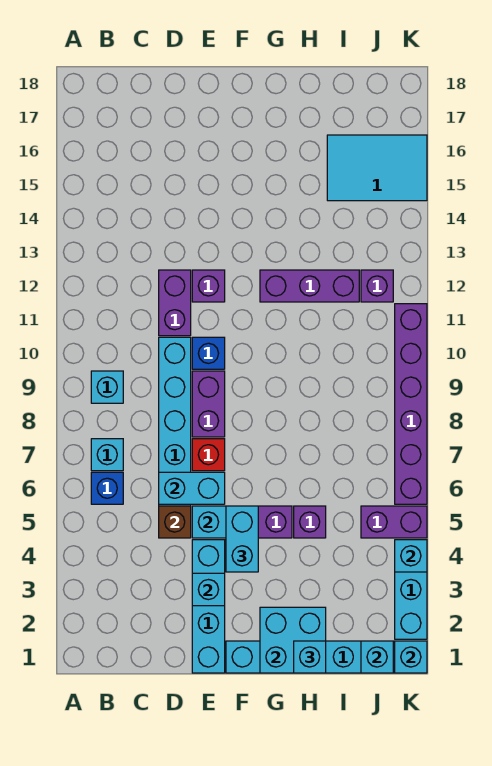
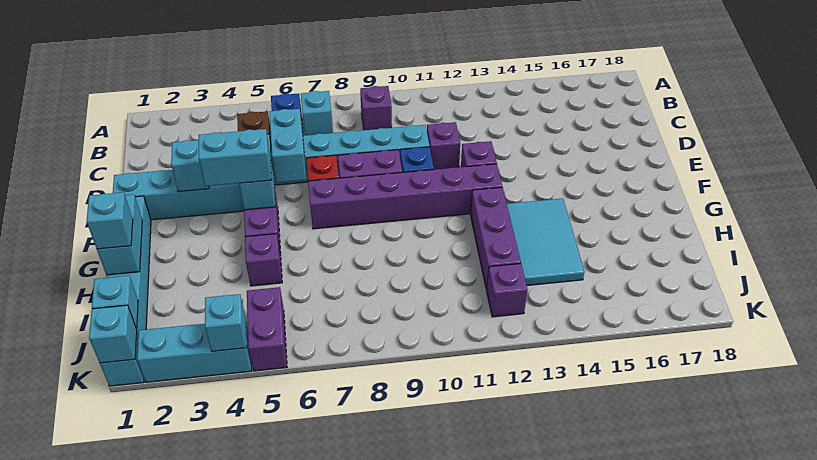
cyan 1x1 brick [91,371,123,403] -> purple 1x1 brick [360,86,392,130]
purple 1x2 brick [159,270,191,336] -> purple 1x1 brick [427,122,460,170]
cyan 2x2 brick [260,607,326,673] -> cyan 1x2 brick [97,194,142,275]
cyan 2x3 tile [327,135,427,201] -> cyan 2x3 tile moved to [507,198,584,285]
purple 1x6 brick [395,304,427,504] -> purple 1x6 brick moved to [308,164,502,229]

